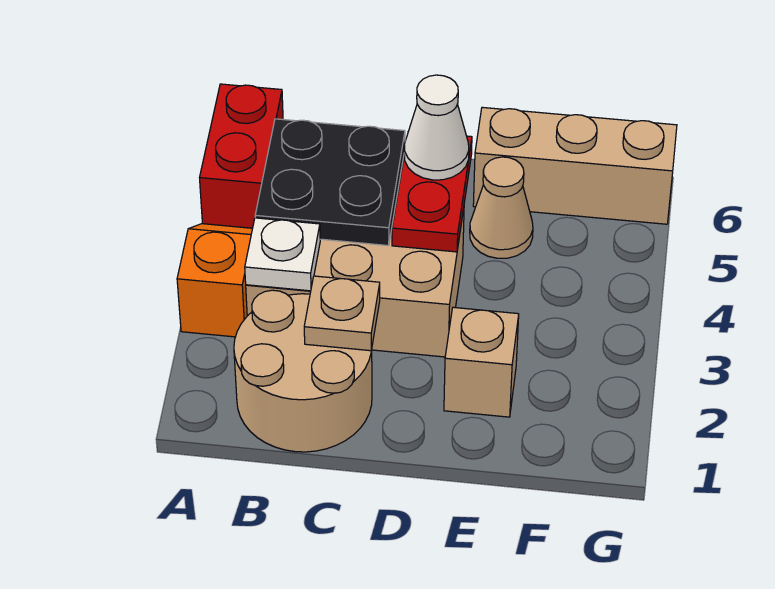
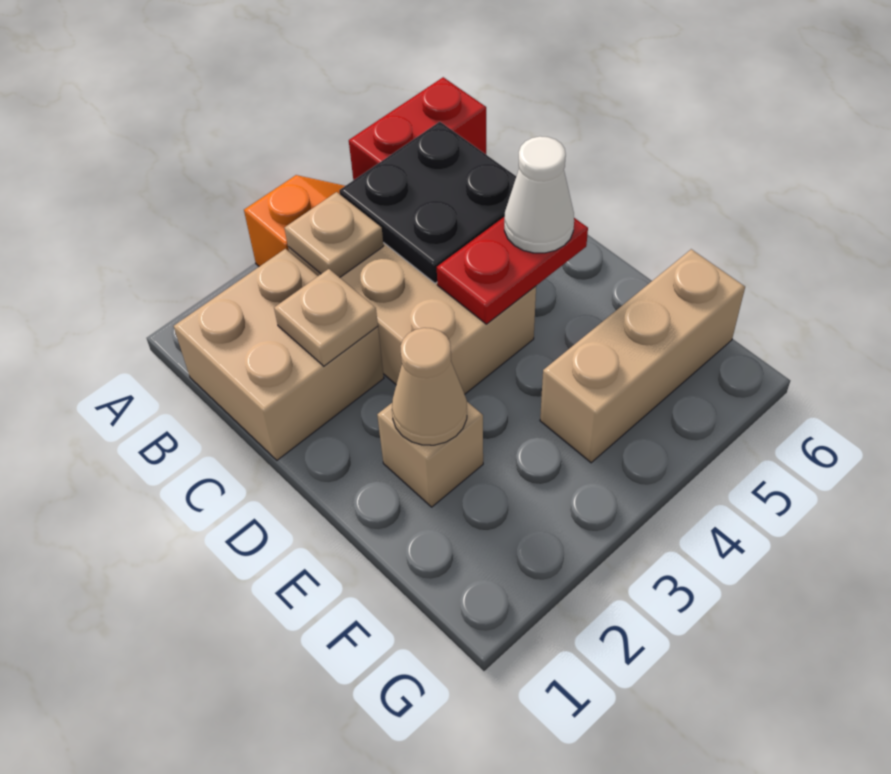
tan 2x2 round brick [234,290,372,452] -> tan 2x2 brick [174,249,384,460]
white 1x1 plate [245,218,320,291] -> tan 1x1 plate [285,192,384,278]
tan 1x1 cone [470,157,533,258] -> tan 1x1 cone moved to [392,328,467,445]
tan 1x3 brick [473,107,677,224] -> tan 1x3 brick turned to [540,249,745,463]

